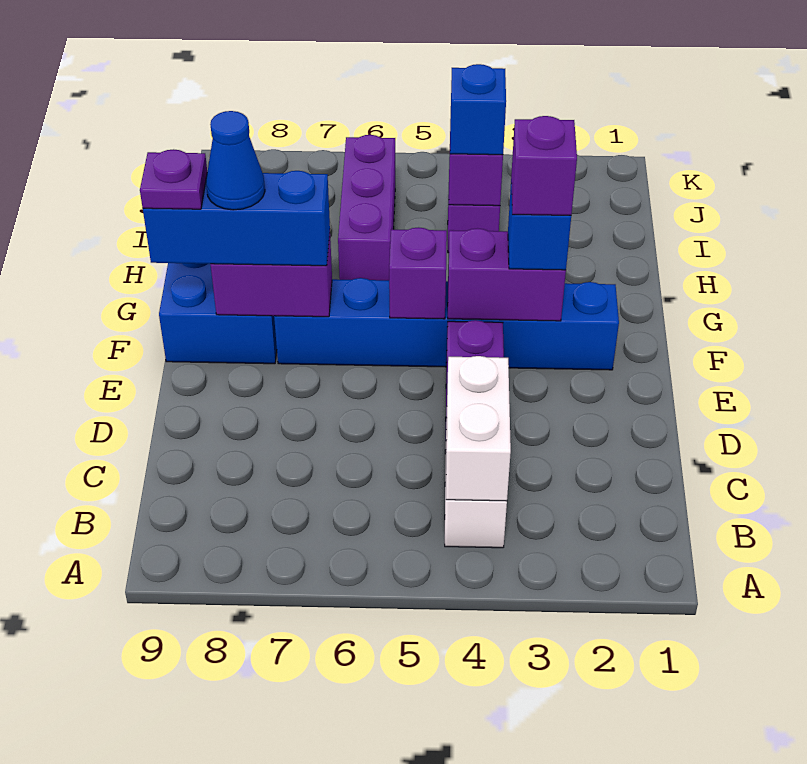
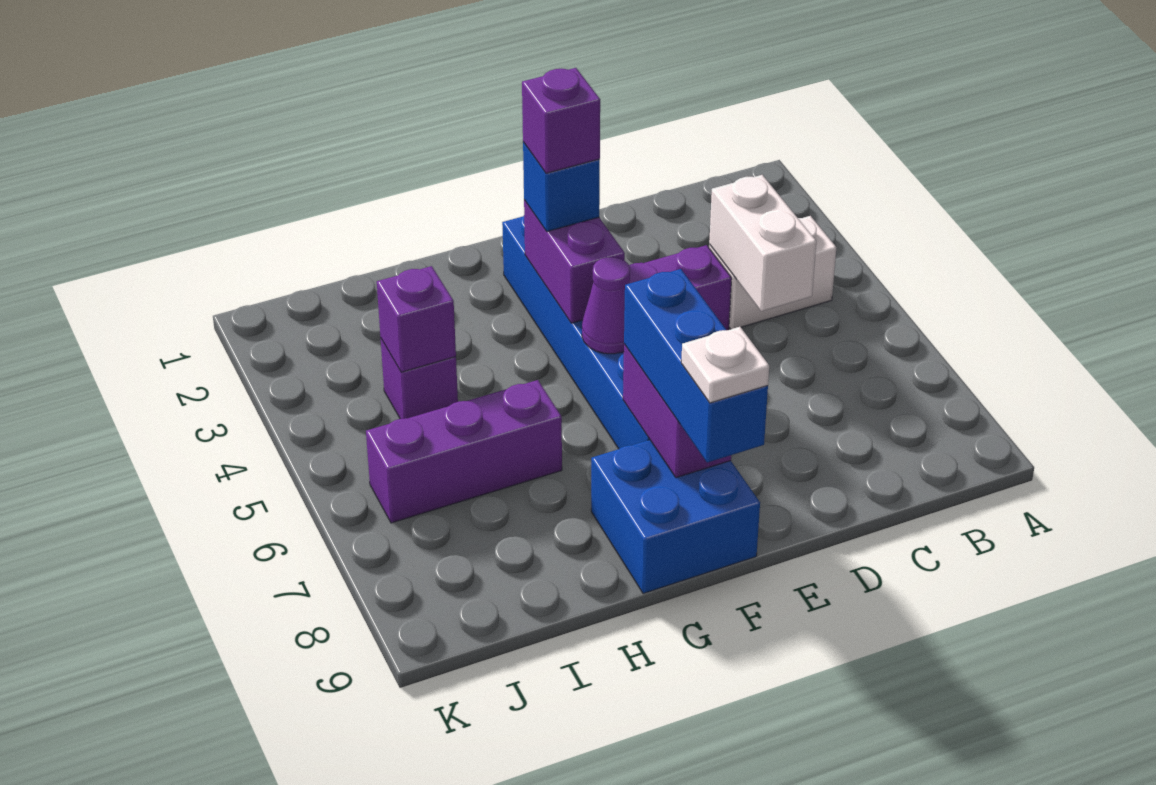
white 1x2 brick [446,356,511,501] -> white 1x2 brick turned to [709,175,816,311]
purple 1x1 brick [389,227,447,319] -> purple 1x1 cone [582,257,630,354]
blue 1x1 cone [206,111,265,210] -> none
purple 1x1 plate [140,149,207,209] -> white 1x1 plate [681,327,769,403]
blue 1x1 brick [450,64,506,155] -> none

